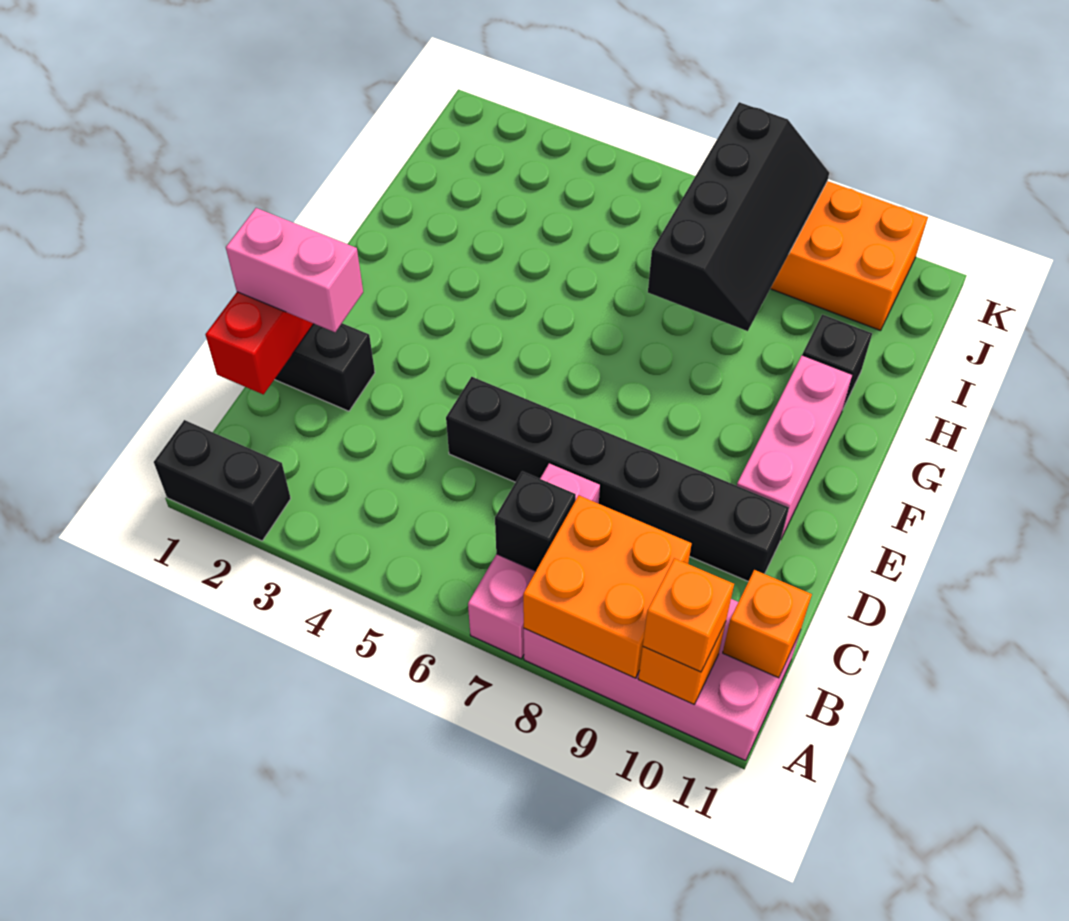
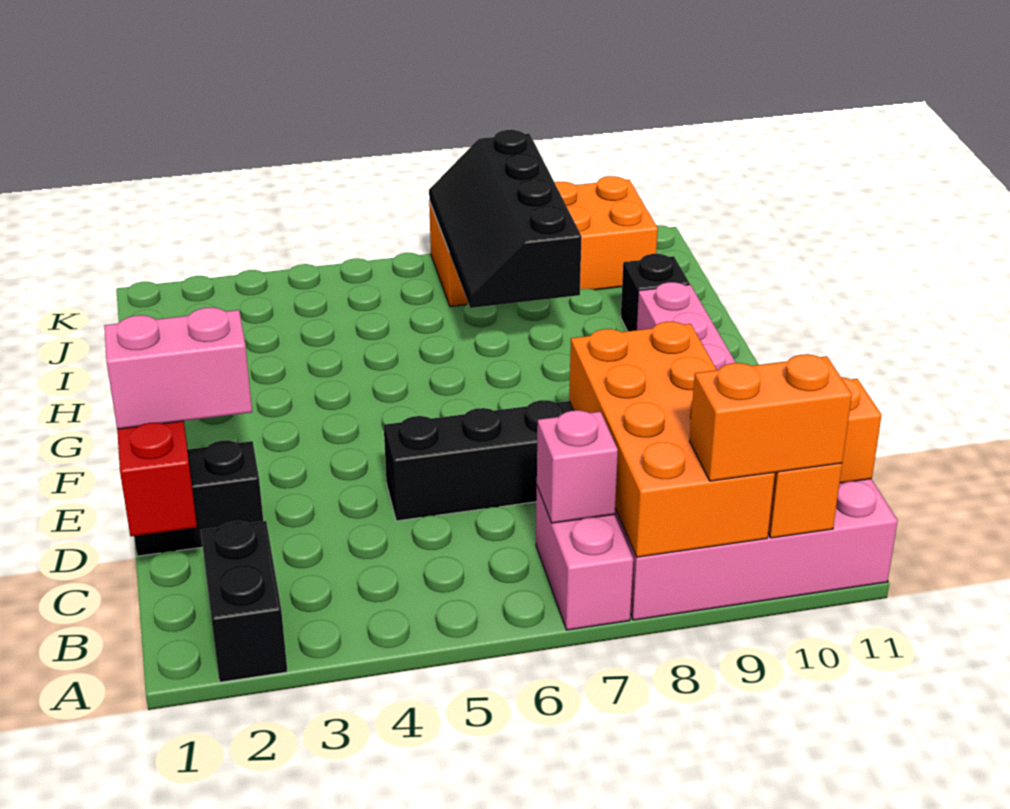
black 1x2 brick [154,420,291,541] -> black 1x2 brick turned to [201,521,287,682]
pink 1x3 brick [468,463,600,659] -> pink 1x2 brick [536,486,633,630]
orange 2x2 brick [523,495,692,678] -> orange 2x4 brick [569,322,775,557]
orange 1x1 brick [643,558,734,672] -> orange 1x2 brick [689,354,852,481]
black 1x1 brick [495,471,576,571] -> pink 1x1 brick [537,410,618,523]
black 2x4 slope [648,102,829,331] -> black 2x4 slope turned to [429,130,582,308]

